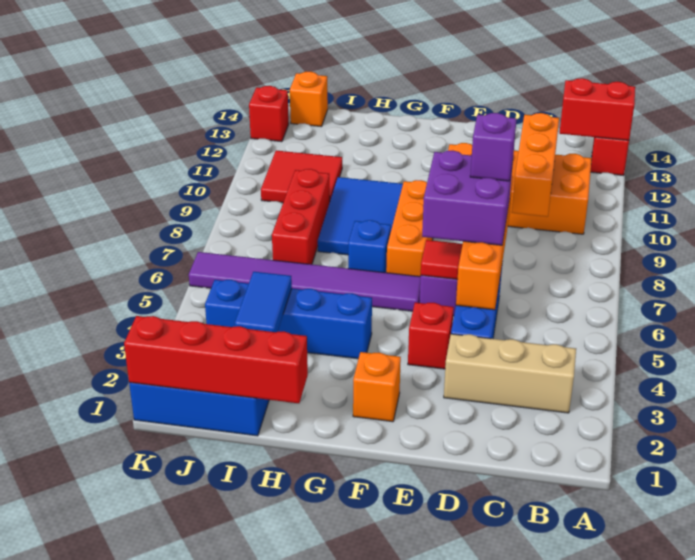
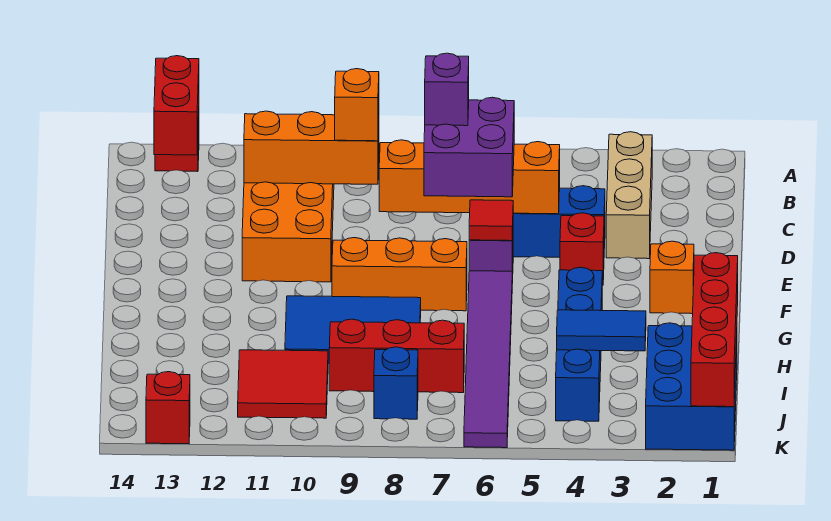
blue 1x1 brick [348,220,391,273] -> blue 1x1 brick moved to [374,347,418,419]
orange 1x1 brick [290,72,328,127] -> orange 1x1 brick moved to [335,69,379,141]

